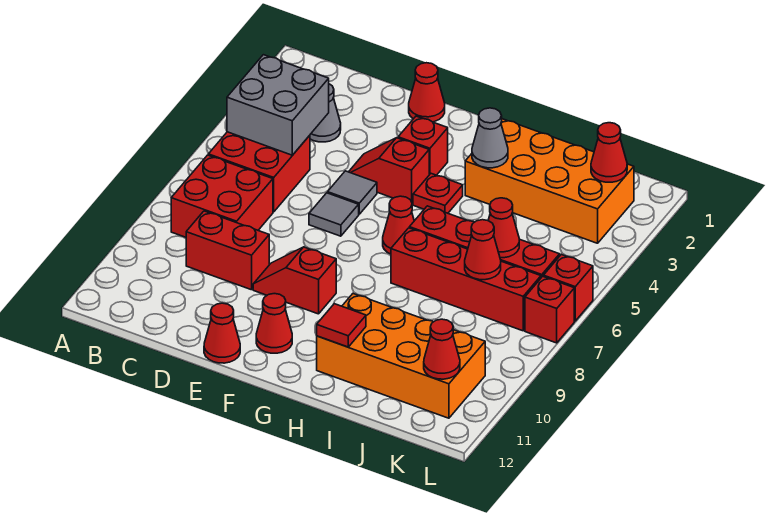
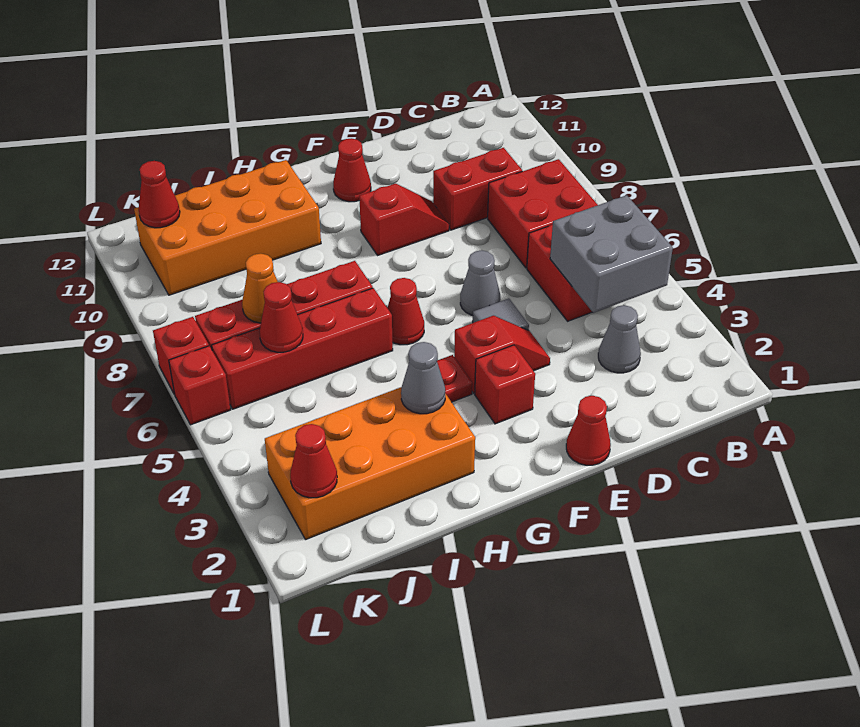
grey 1x1 tile [309,193,359,236] -> grey 1x1 cone [460,250,500,315]
red 1x1 cone [204,303,240,363] -> none
red 1x1 tile [317,304,366,347] -> none
red 1x1 cone [465,220,501,280] -> orange 1x1 cone [242,254,278,323]

